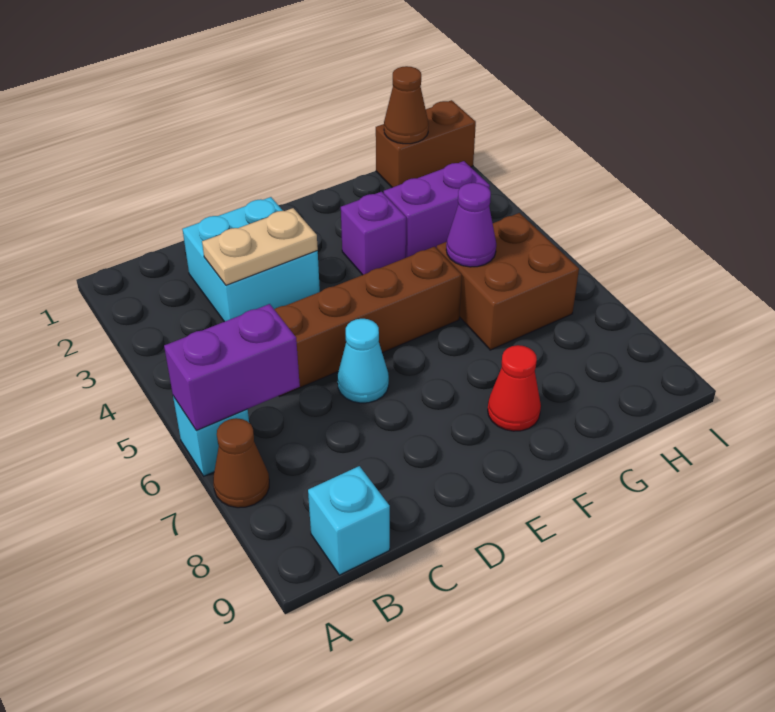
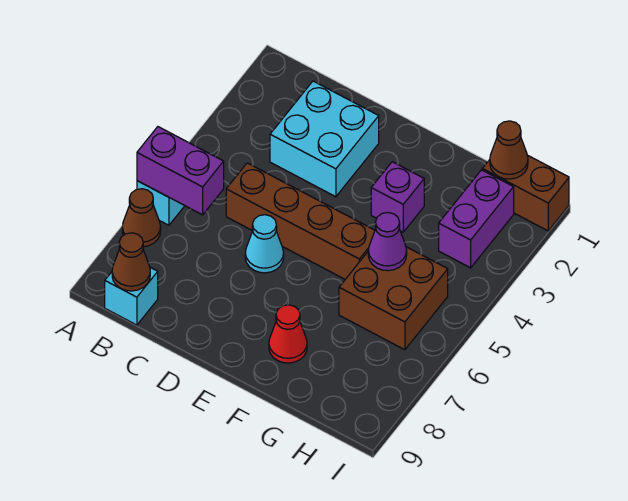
none -> brown 1x1 cone [112,233,150,291]
tan 1x2 plate [202,208,318,285] -> none
purple 1x2 brick [384,161,490,258] -> purple 1x2 brick turned to [439,170,514,268]

